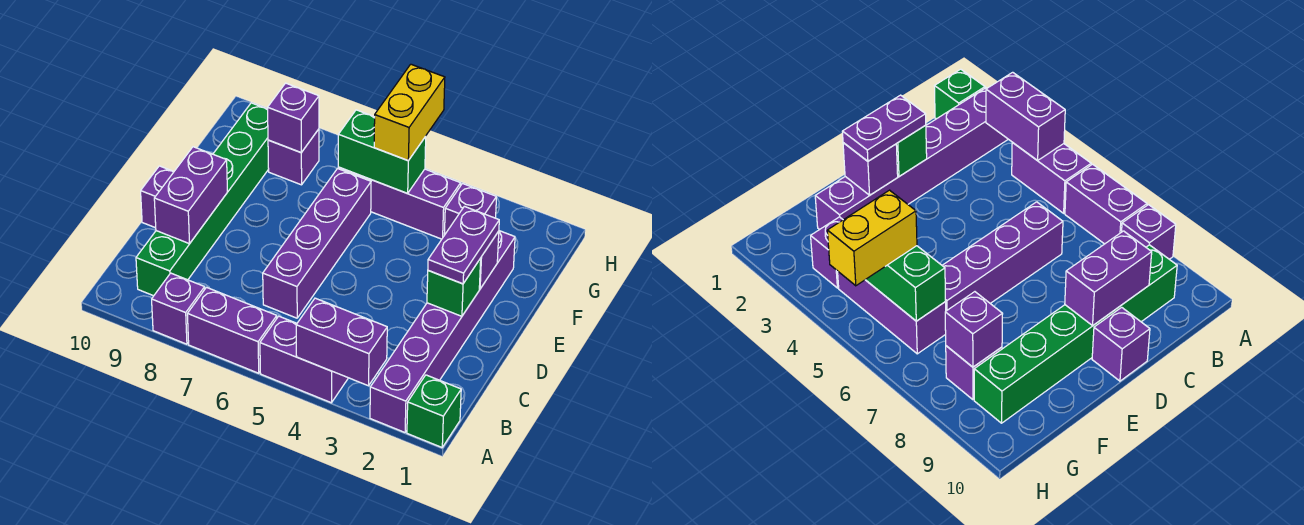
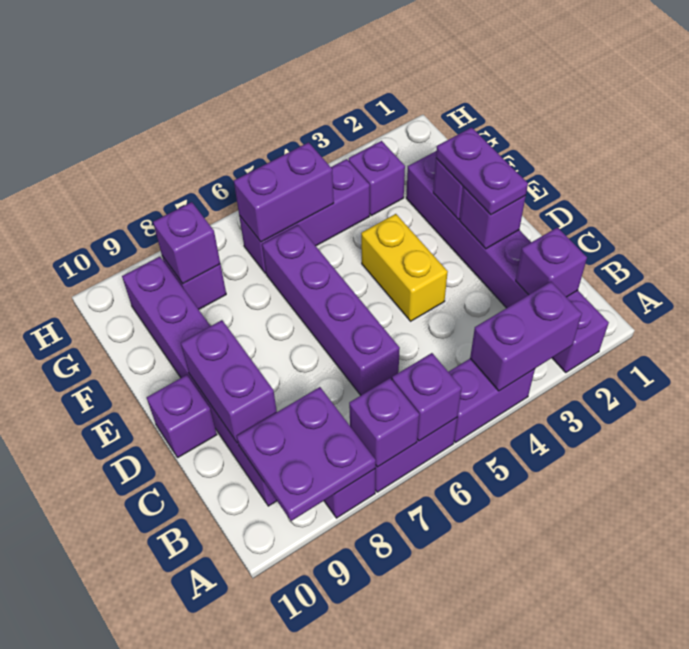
green 1x1 brick [407,375,461,447] -> none
none -> purple 1x1 brick [392,353,462,441]
none -> purple 1x1 brick [349,378,419,467]
none -> purple 2x2 plate [237,387,376,521]
none -> purple 1x1 brick [516,227,587,297]
green 1x6 brick [136,103,269,296] -> purple 1x6 brick [122,257,277,506]
green 1x1 brick [427,258,481,316] -> purple 1x1 brick [460,187,526,249]
green 1x2 brick [338,110,426,193] -> purple 1x2 brick [234,142,334,242]
yellow 1x2 brick [374,64,445,160] -> yellow 1x2 brick moved to [361,214,448,321]

